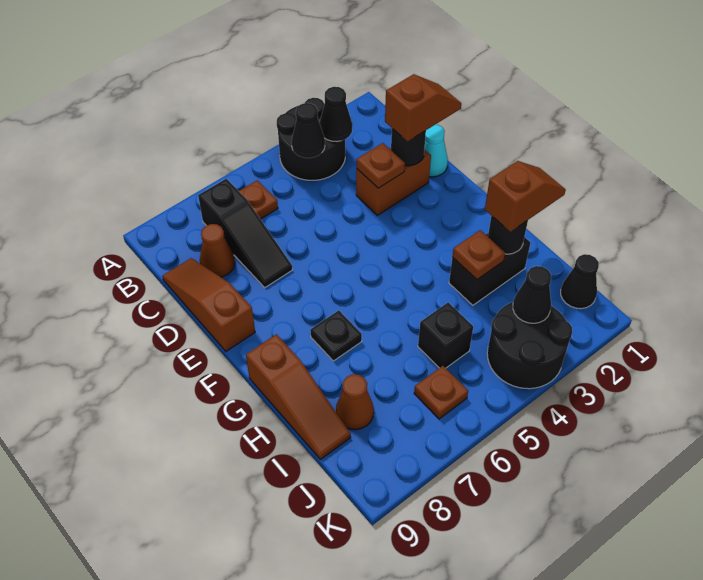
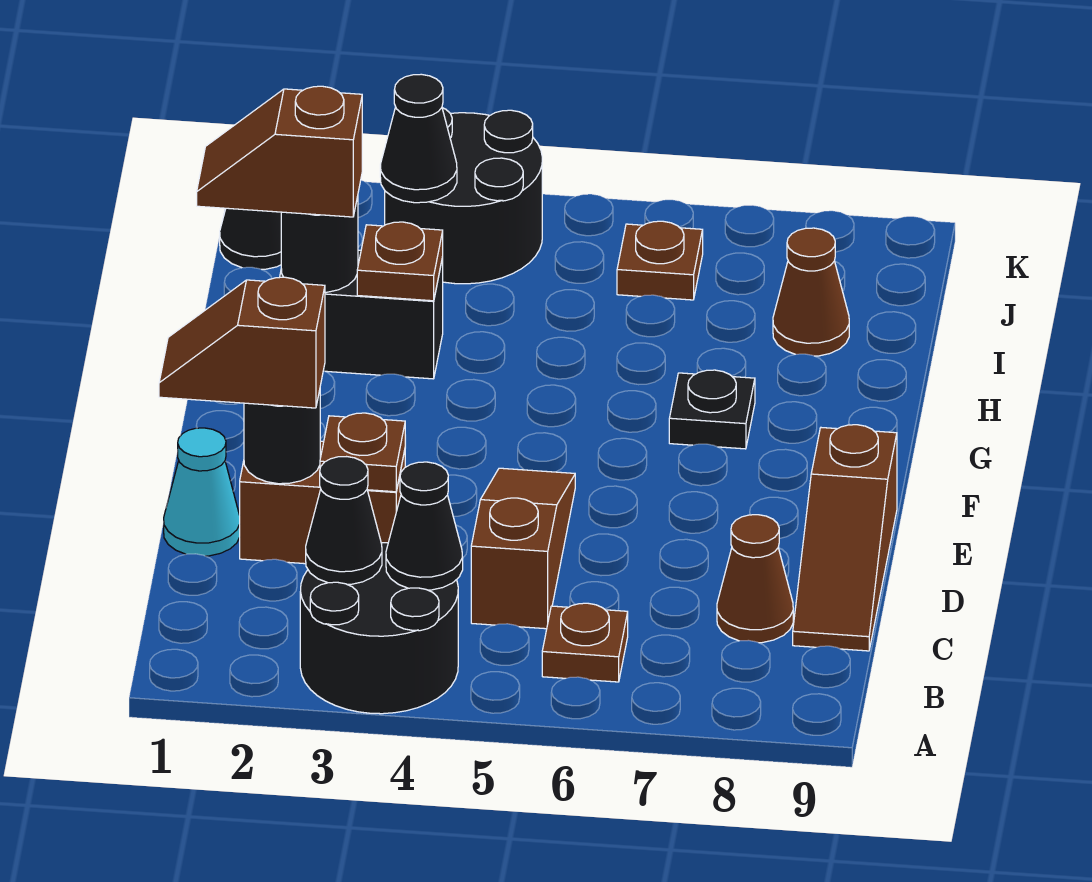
black 1x3 slope [198,179,292,288] -> none
brown 1x3 slope [246,334,351,459] -> brown 1x3 slope moved to [471,468,575,629]
black 1x1 brick [418,302,473,368] -> none

